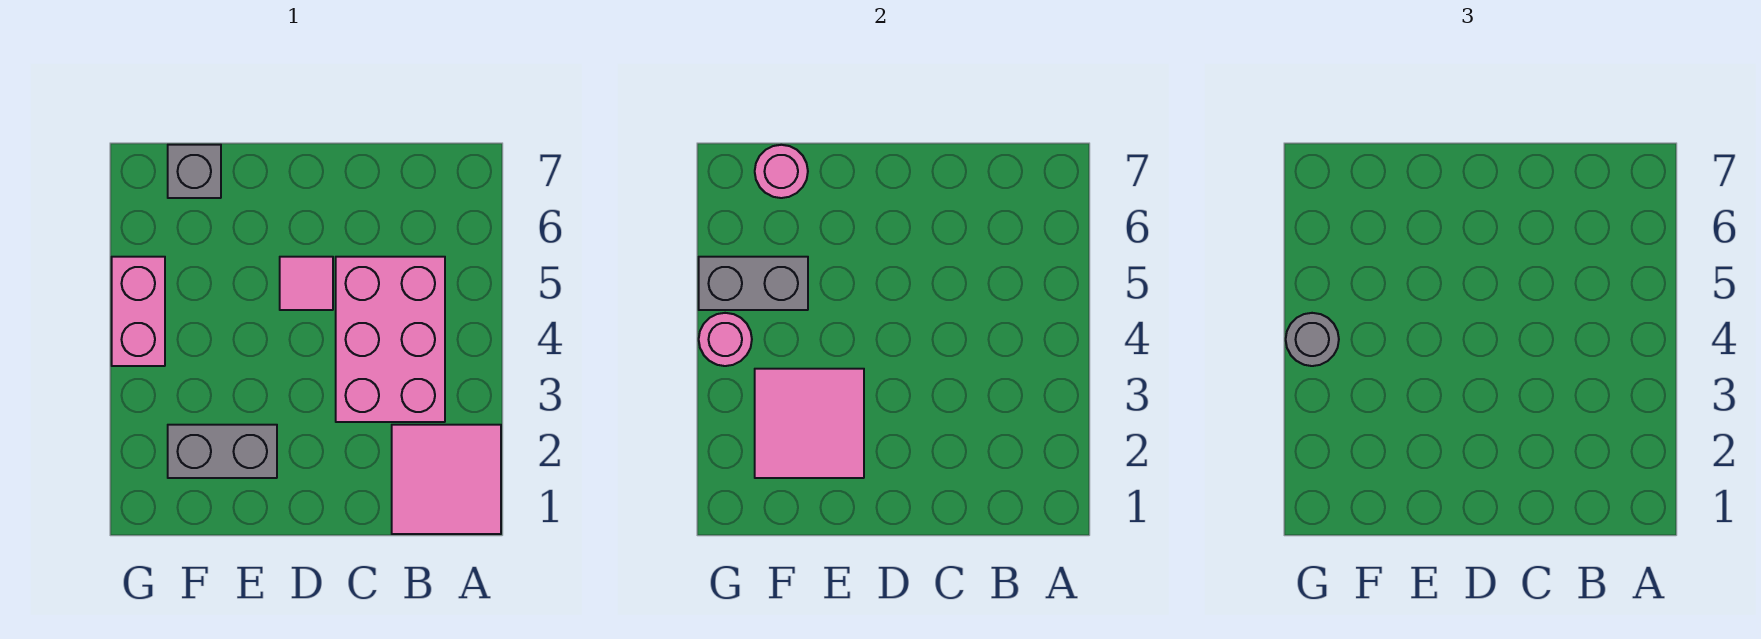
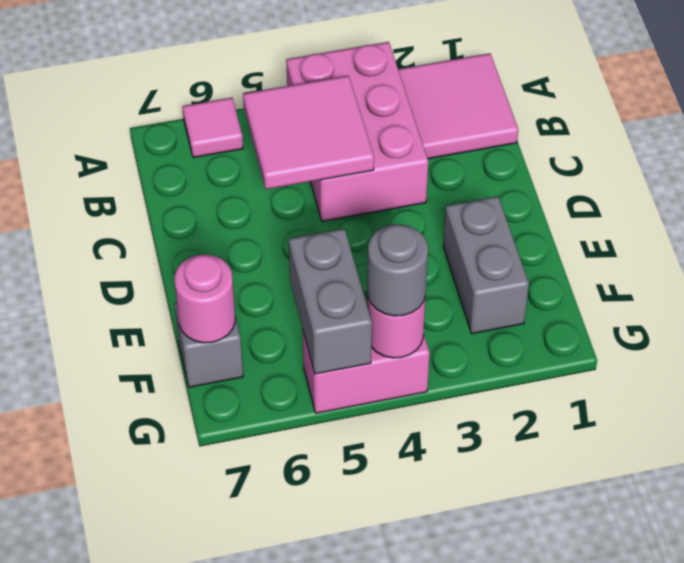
pink 2x3 brick [336,257,445,422] -> pink 2x3 brick turned to [286,42,428,221]
pink 1x1 tile [280,257,333,310] -> pink 1x1 tile moved to [182,98,243,158]
pink 2x2 tile [755,369,864,478] -> pink 2x2 tile moved to [243,75,374,189]

